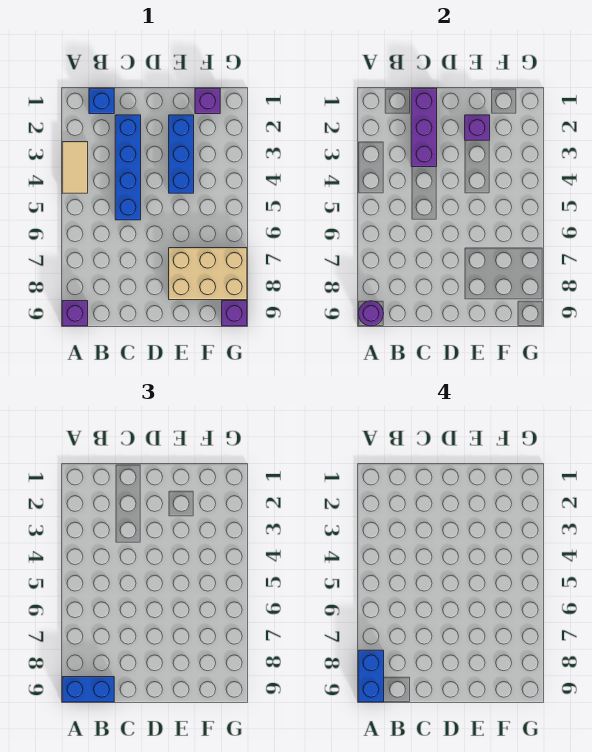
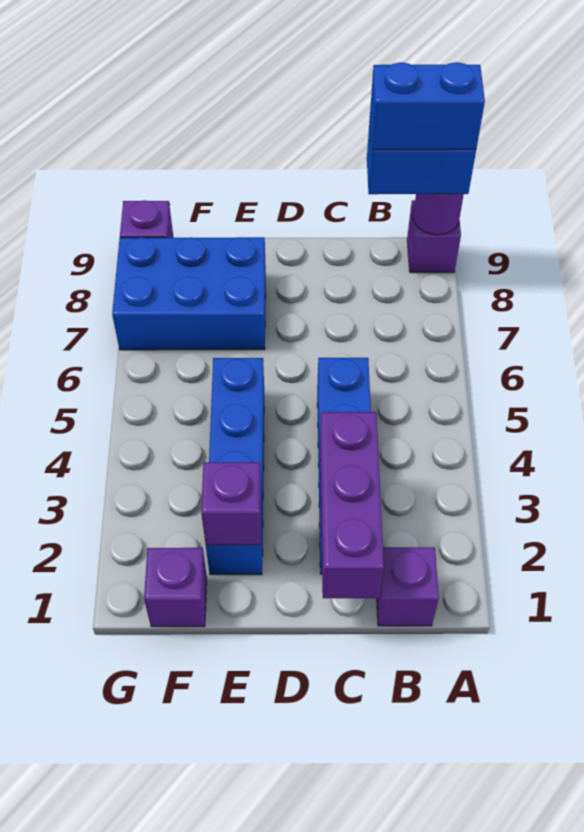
tan 1x2 tile [62,142,88,193] -> none
blue 1x2 brick [358,650,384,702] -> blue 1x2 brick turned to [370,62,485,150]
blue 1x1 brick [89,88,114,114] -> purple 1x1 brick [377,547,439,626]
blue 1x3 brick [169,115,194,193] -> blue 1x4 brick [206,358,264,575]
tan 2x3 brick [169,248,247,300] -> blue 2x3 brick [112,237,266,350]

